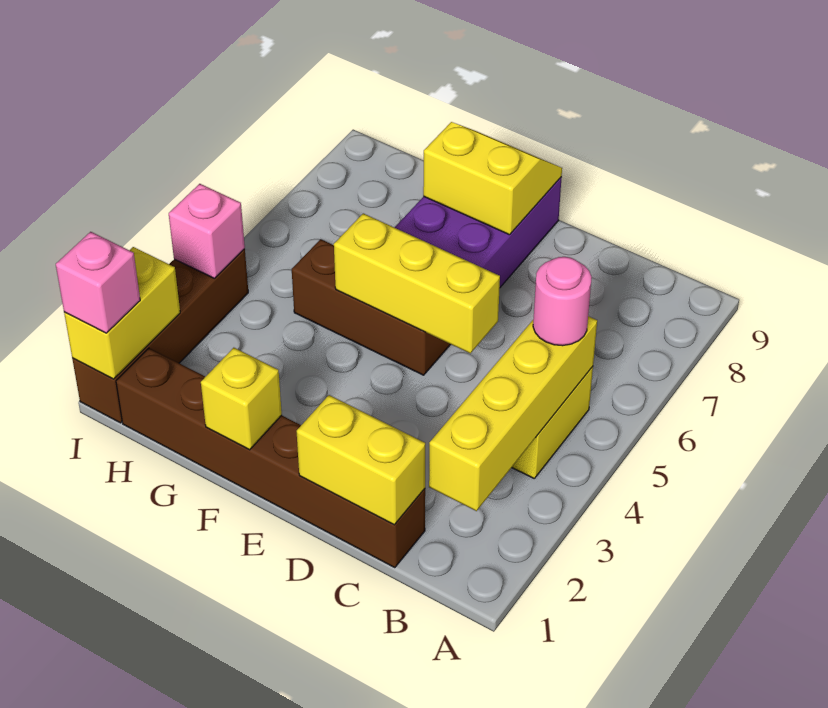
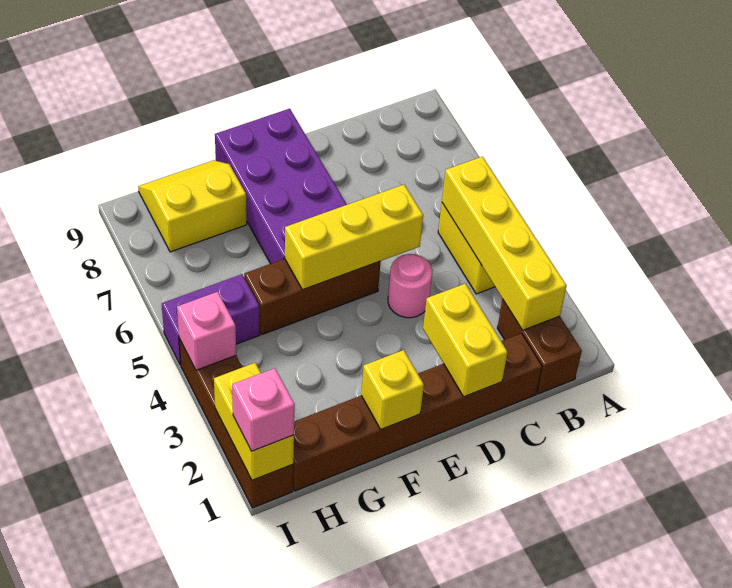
none -> brown 1x2 brick [497,299,582,394]
pink 1x1 round brick [533,257,592,346] -> pink 1x1 round brick moved to [388,254,432,318]
yellow 1x2 brick [297,395,425,525] -> yellow 1x2 brick turned to [423,284,508,397]
yellow 2x2 slope [423,122,562,235] -> yellow 2x2 slope moved to [138,160,247,252]
none -> purple 1x2 brick [162,274,260,365]

